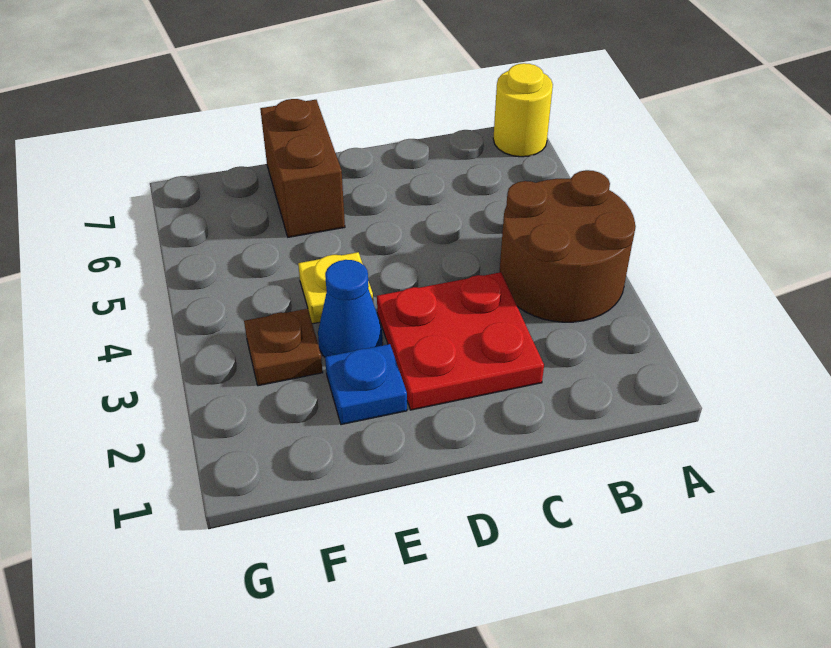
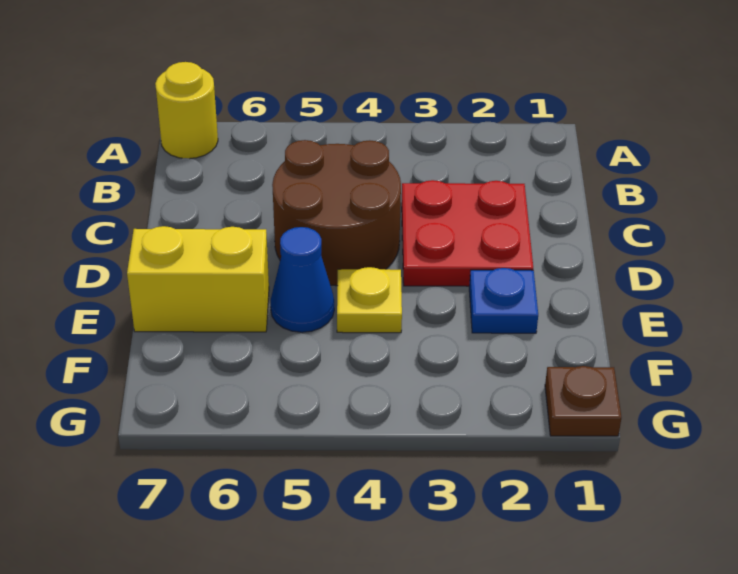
brown 2x2 round brick [500,170,636,322] -> brown 2x2 round brick moved to [272,140,401,286]
blue 1x1 cone [318,260,383,357] -> blue 1x1 cone moved to [271,227,334,332]
brown 1x2 brick [260,99,345,237] -> yellow 1x2 brick [127,226,269,332]
brown 1x1 plate [244,309,323,386] -> brown 1x1 plate moved to [545,366,621,436]

